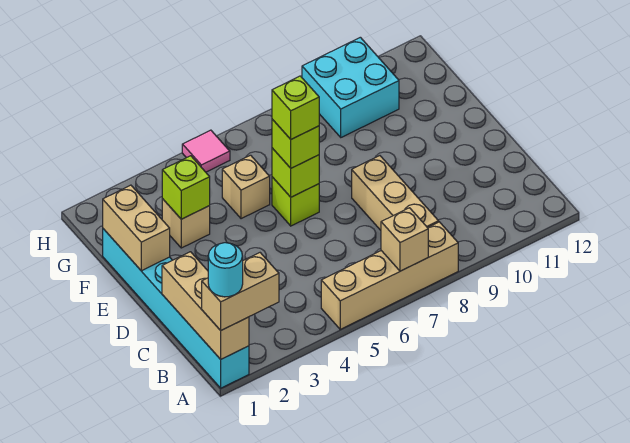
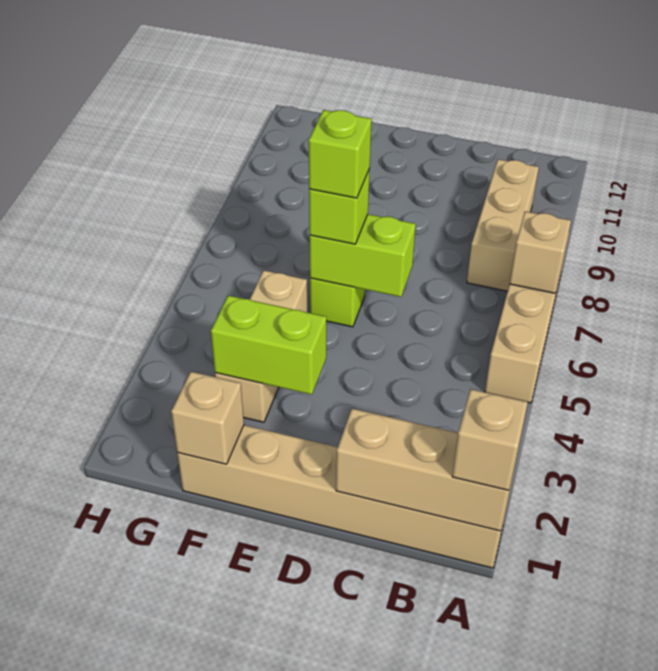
cyan 1x6 brick [103,229,249,388] -> tan 1x6 brick [177,425,509,568]
tan 1x2 brick [202,253,279,330] -> tan 1x1 brick [452,389,528,490]
cyan 1x1 round brick [208,243,243,297] -> none
tan 1x3 brick [352,156,439,230] -> tan 1x3 brick turned to [467,159,539,291]
tan 1x2 brick [103,185,170,271] -> tan 1x1 brick [171,372,244,464]
lime 1x1 brick [272,148,319,197] -> lime 1x2 brick [310,214,416,297]
lime 1x1 brick [162,156,210,219] -> lime 1x2 brick [211,295,326,395]
cyan 2x2 brick [302,37,399,137] -> none
pink 1x1 tile [182,130,230,172] -> none

